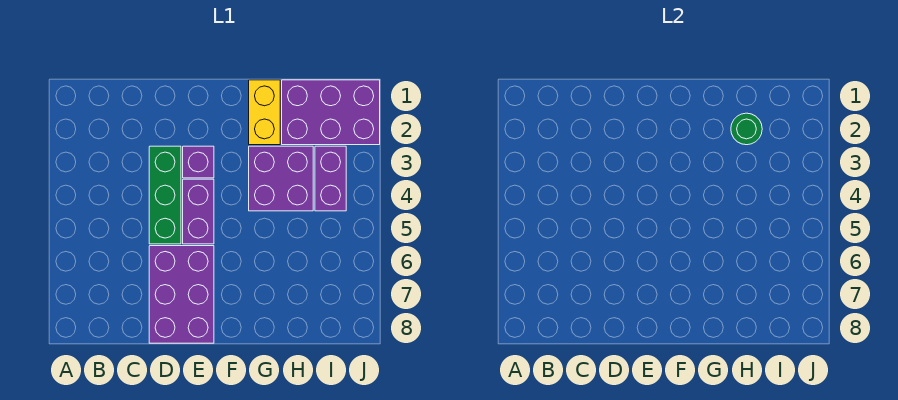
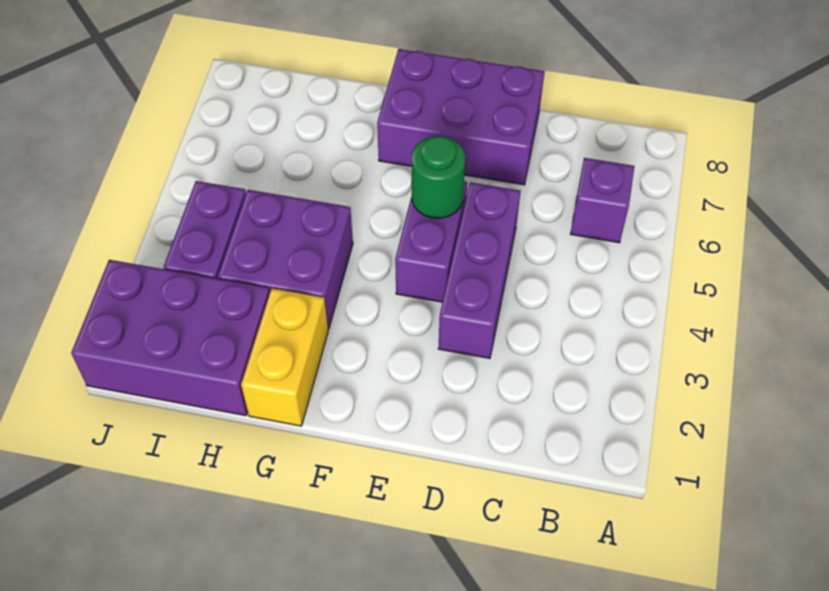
green 1x3 brick [149,146,181,244] -> purple 1x3 brick [438,182,521,358]
purple 2x3 brick [149,246,214,343] -> purple 2x3 brick turned to [377,49,544,185]
purple 1x1 brick [183,146,214,178] -> purple 1x1 brick moved to [571,158,634,243]
green 1x1 round brick [731,113,762,145] -> green 1x1 round brick moved to [411,136,465,218]

